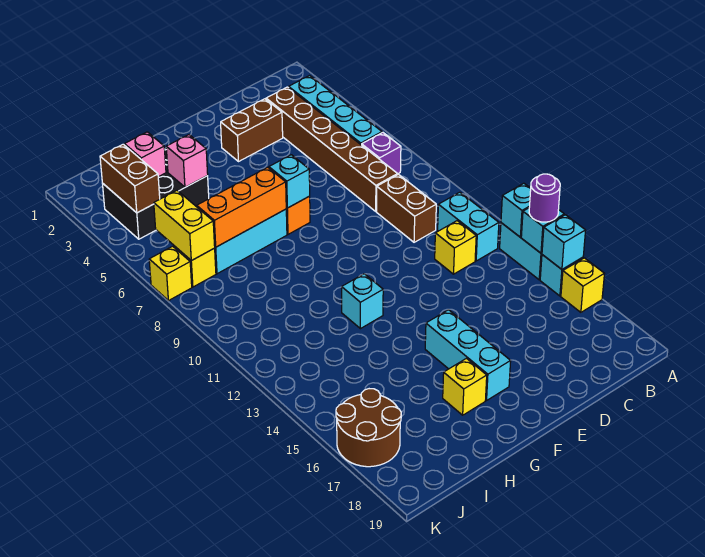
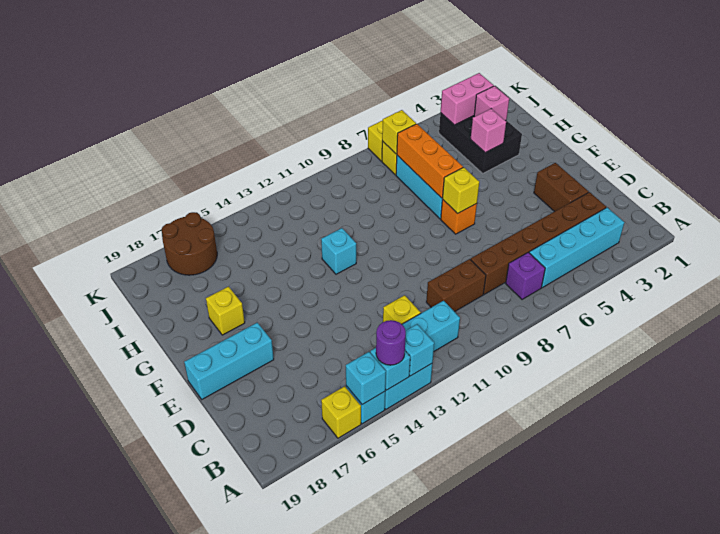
cyan 1x1 brick [269,155,310,208] -> yellow 1x1 brick [442,167,479,214]
cyan 1x3 brick [425,310,511,400] -> cyan 1x3 brick moved to [184,323,274,399]
brown 1x2 brick [100,144,160,213] -> pink 1x2 brick [441,73,494,125]
yellow 1x2 brick [154,191,215,261] -> yellow 1x1 brick [382,110,416,154]

